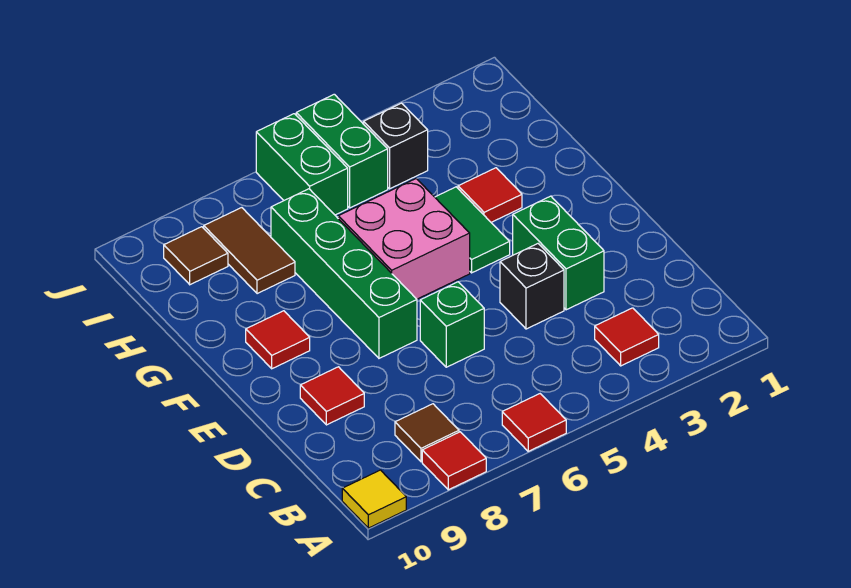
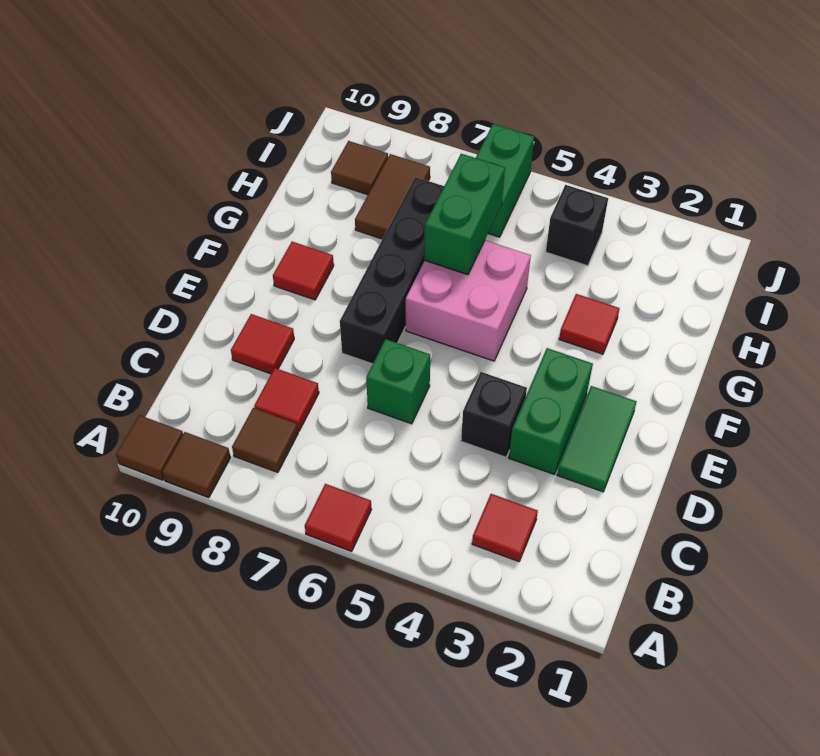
red 1x1 tile [422,432,486,490] -> red 1x1 tile moved to [254,368,319,431]
none -> brown 1x1 tile [162,432,231,498]
yellow 1x1 tile [342,470,406,528] -> brown 1x1 tile [116,415,183,480]
green 1x4 brick [271,189,417,358] -> black 1x4 brick [340,177,444,364]
green 1x2 tile [435,187,510,273] -> green 1x2 tile moved to [557,386,637,492]
green 1x2 brick [296,94,388,208] -> green 1x2 brick moved to [424,154,505,275]

